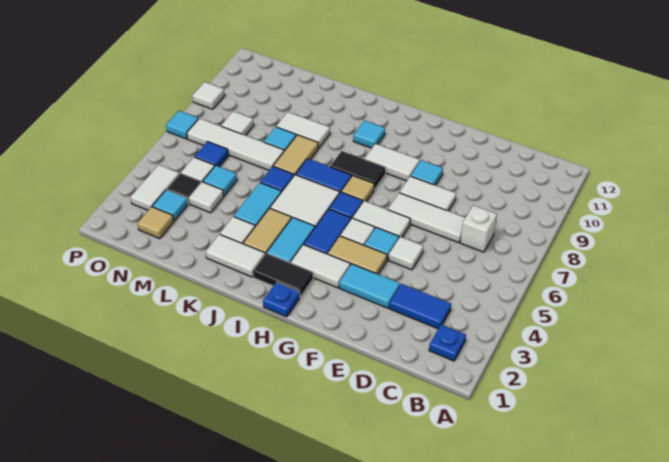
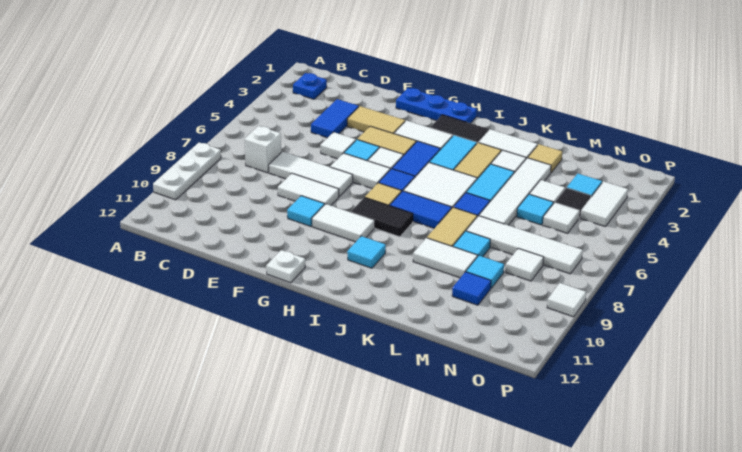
none -> white 1x3 plate [153,143,221,200]
blue 1x2 tile [389,284,451,329] -> blue 1x2 tile turned to [311,99,359,138]
cyan 1x2 tile [339,264,400,308] -> tan 1x2 tile [347,106,405,134]
none -> white 1x1 plate [266,250,305,283]
blue 1x1 plate [263,282,300,317] -> blue 1x3 plate [396,88,477,123]
none -> white 1x4 tile [479,158,551,225]
tan 1x1 tile [137,207,174,239] -> tan 1x1 tile moved to [528,144,562,173]
blue 1x1 tile [195,142,228,167] -> blue 1x1 tile moved to [452,272,491,305]
cyan 1x1 tile [166,111,198,139] -> cyan 1x1 tile moved to [466,256,504,288]

